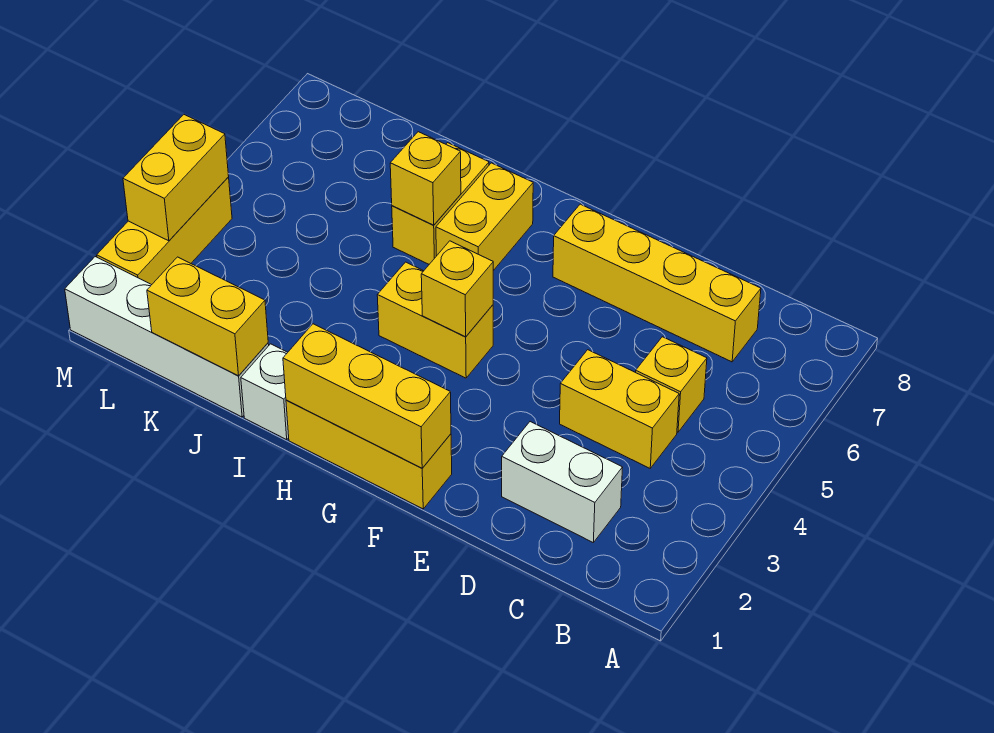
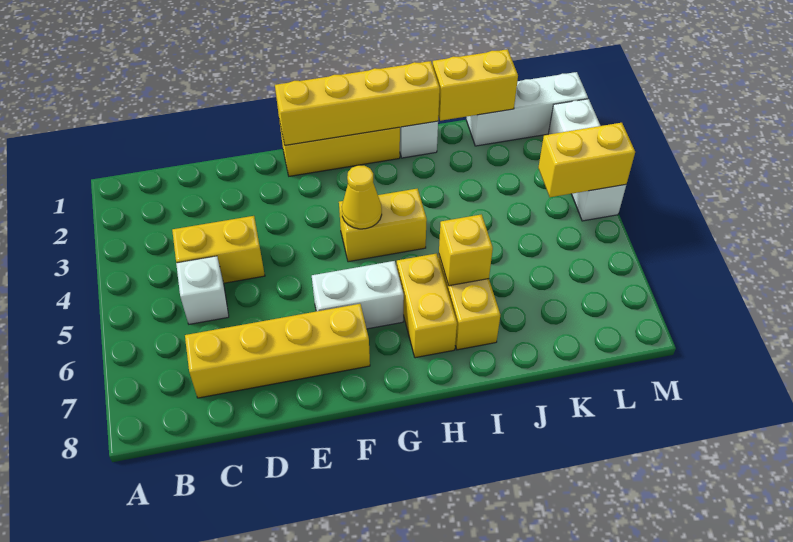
white 1x2 brick [502,422,623,542] -> white 1x2 brick moved to [312,261,404,329]
yellow 1x1 brick [636,337,707,432] -> white 1x1 brick [176,256,229,324]
yellow 1x3 brick [283,324,451,468] -> yellow 1x4 brick [275,61,440,145]
yellow 1x1 brick [421,241,493,337] -> yellow 1x1 cone [342,165,382,229]
white 1x4 brick [65,257,269,417] -> white 1x3 brick [466,72,588,146]
yellow 1x3 brick [97,177,232,285] -> white 1x3 brick [549,99,626,221]
yellow 1x2 brick [123,115,229,241] -> yellow 1x2 brick turned to [538,123,635,197]

